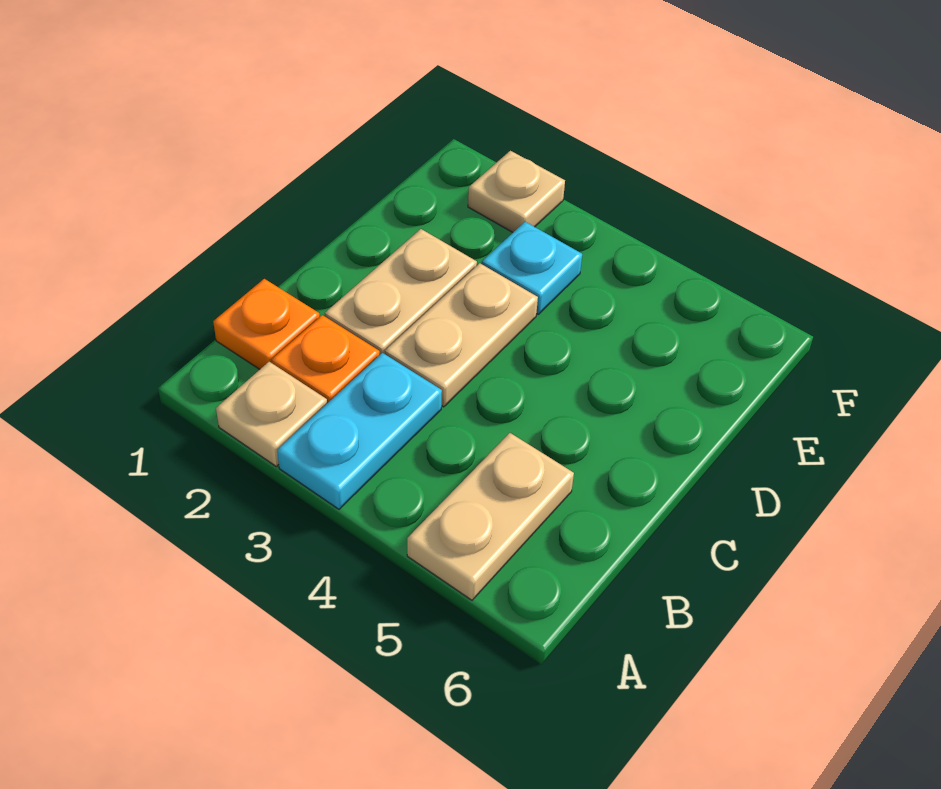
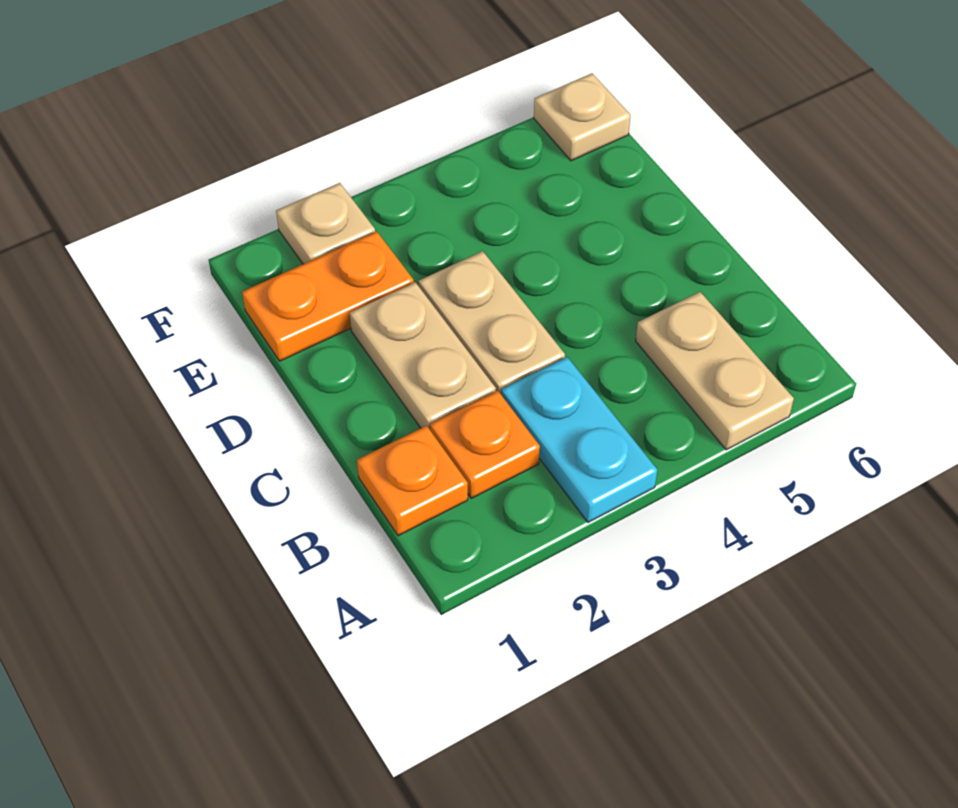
tan 1x1 plate [216,362,327,466] -> tan 1x1 plate moved to [534,73,630,161]
none -> orange 1x2 plate [242,231,414,361]
cyan 1x1 plate [482,222,582,314] -> none

